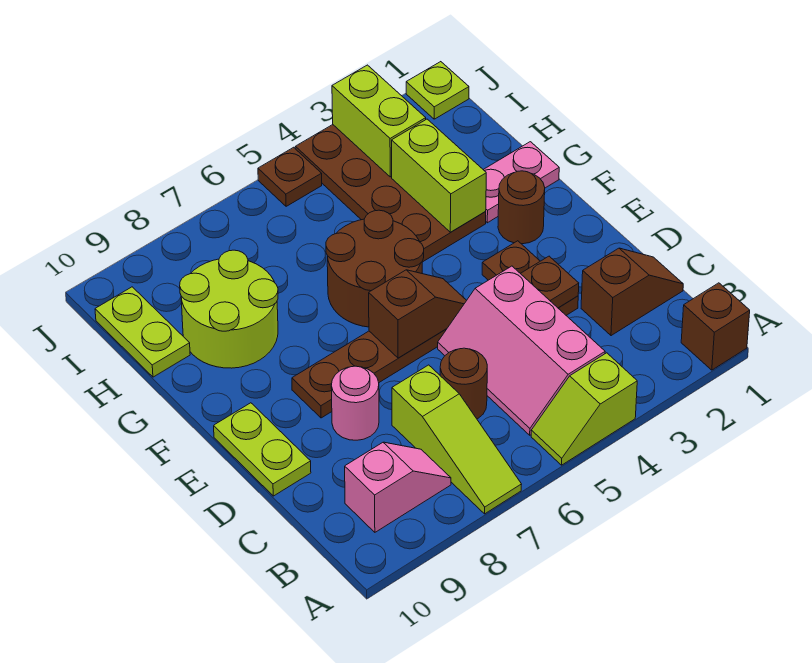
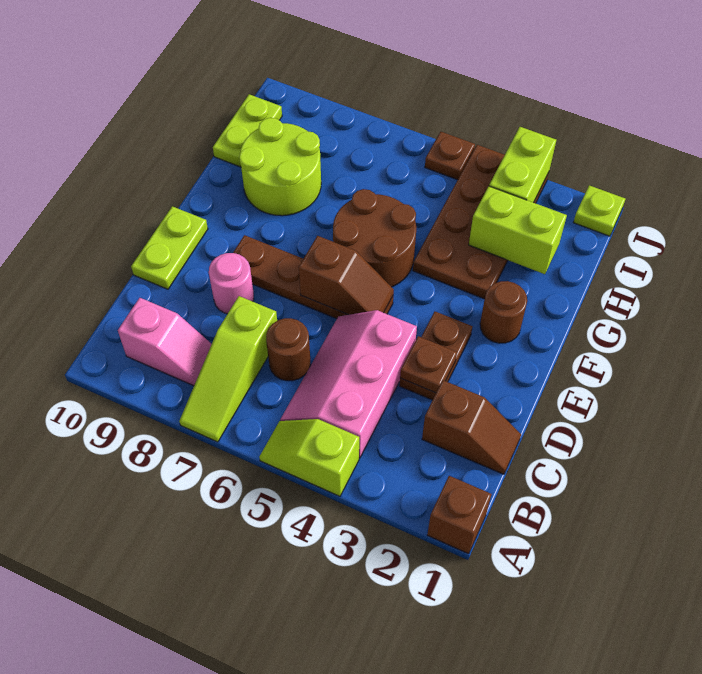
pink 1x2 plate [483,142,559,223] -> none
lime 1x2 brick [392,119,486,232] -> lime 1x2 brick turned to [469,186,567,274]

